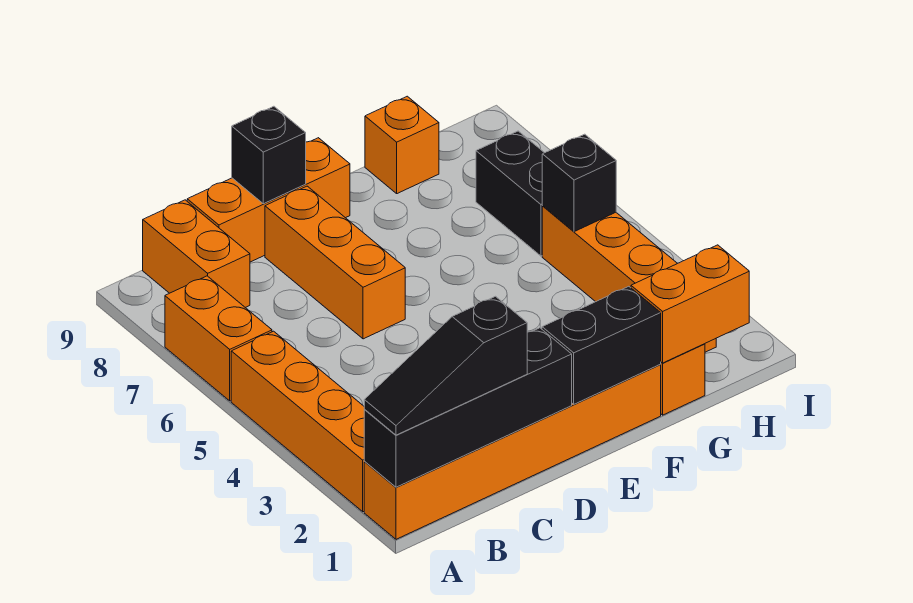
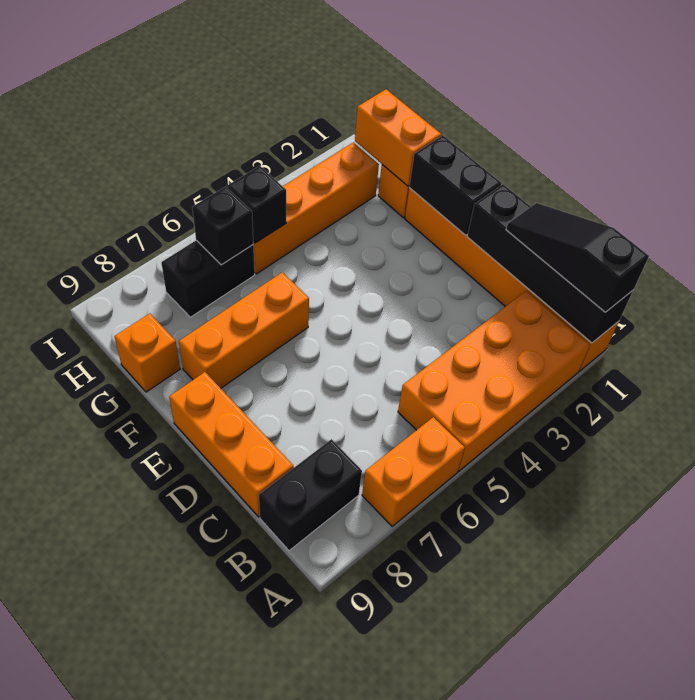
black 1x3 slope [364,296,527,435] -> black 1x3 slope turned to [506,203,649,312]
orange 1x4 brick [231,331,365,512] -> orange 2x4 brick [398,291,590,471]
orange 1x2 brick [143,200,250,308] -> black 1x2 brick [259,439,362,551]
orange 1x3 brick [265,186,405,339] -> orange 1x3 brick moved to [179,272,309,388]
black 1x1 brick [232,106,306,204] -> black 1x1 brick moved to [192,187,253,265]

